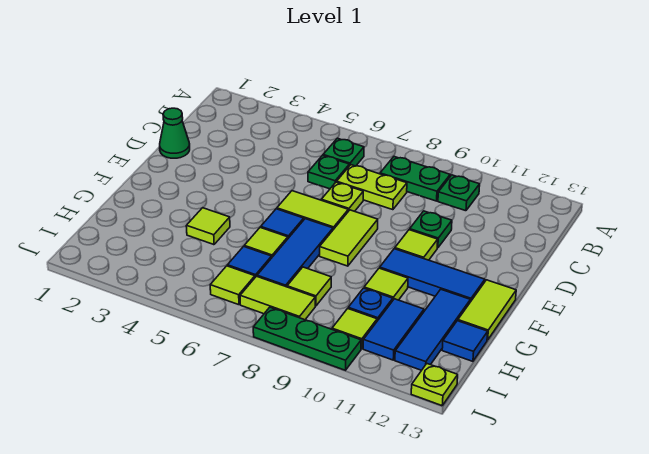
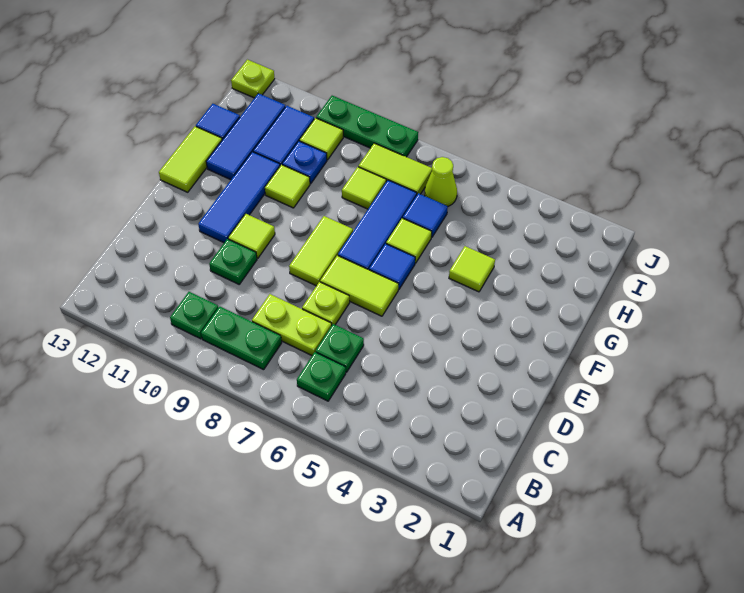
green 1x1 cone [160,108,190,158] -> none
blue 1x3 tile [380,249,485,302] -> blue 1x3 tile turned to [198,152,280,243]
lime 1x1 tile [210,266,255,305] -> lime 1x1 cone [425,157,457,206]

